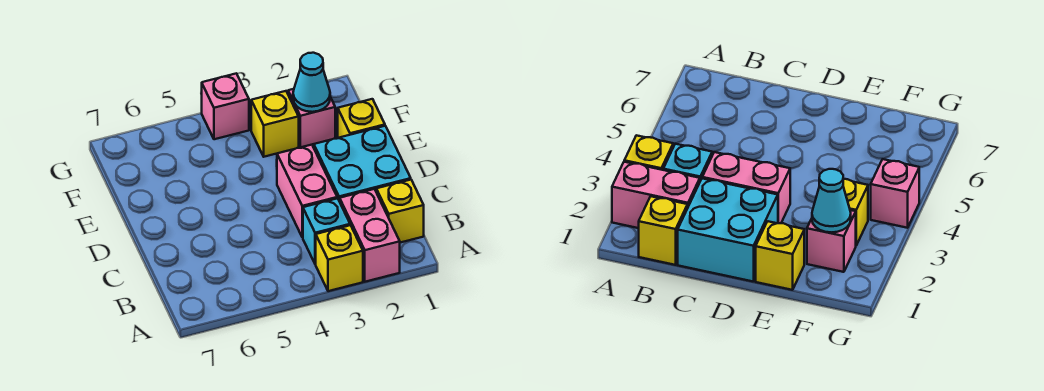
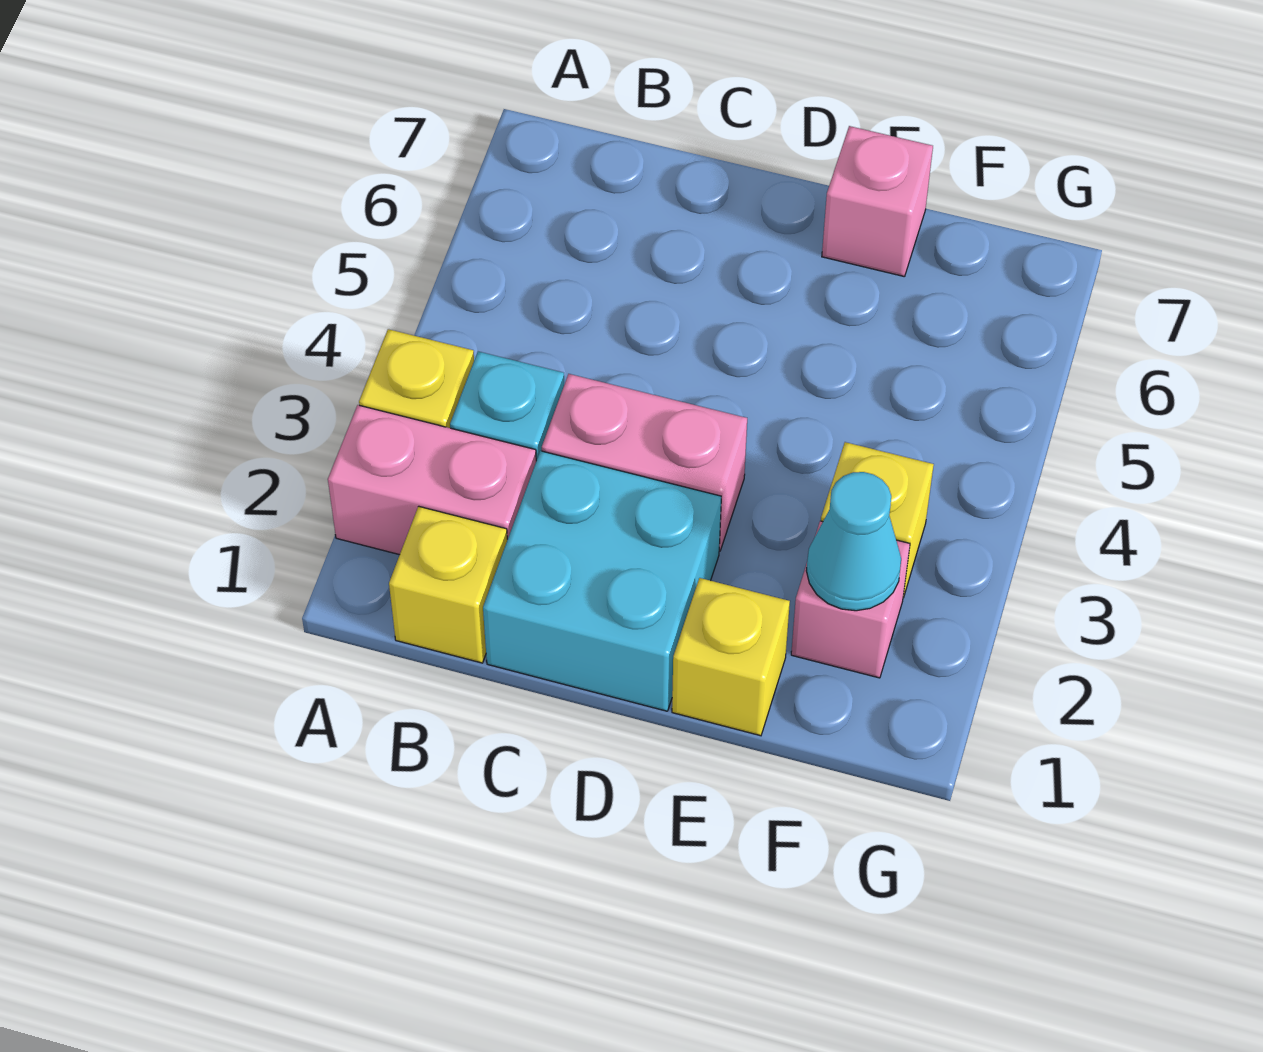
pink 1x1 brick [202,73,249,139] -> pink 1x1 brick moved to [822,126,933,277]

